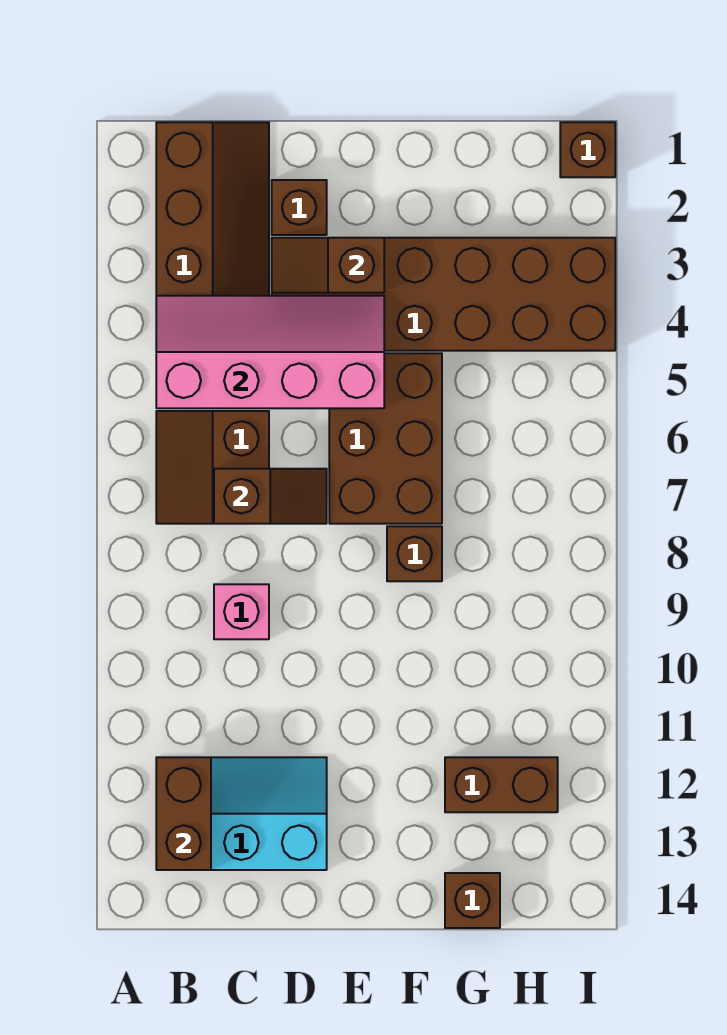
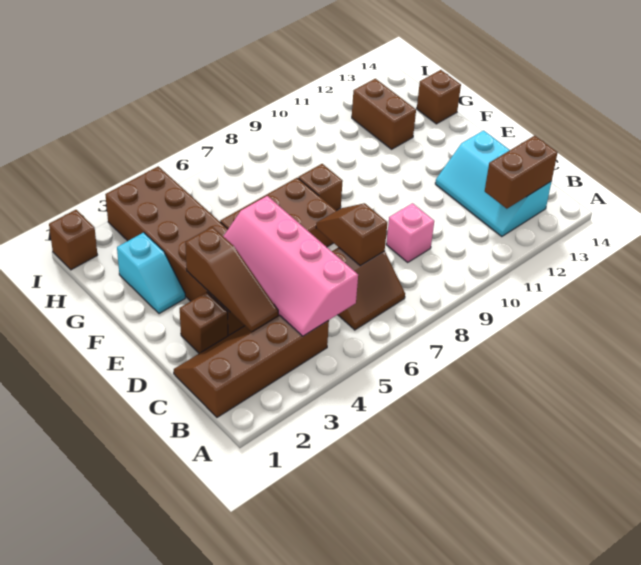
brown 1x2 slope [272,238,384,293] -> brown 1x3 slope [185,227,278,332]
none -> cyan 1x2 slope [117,232,185,314]

